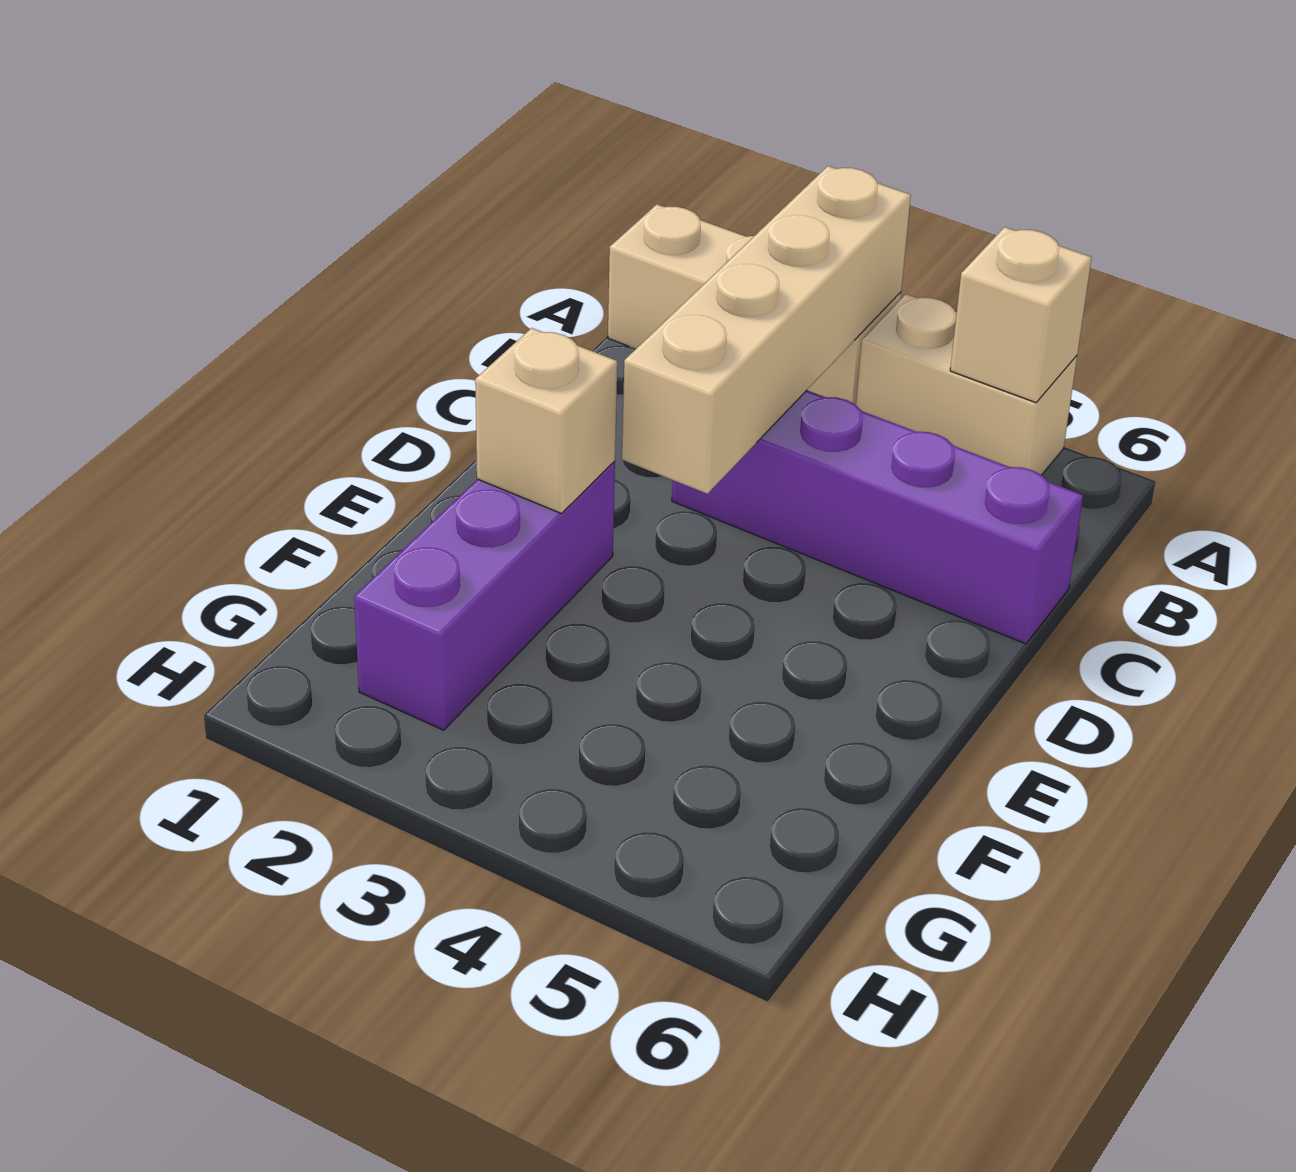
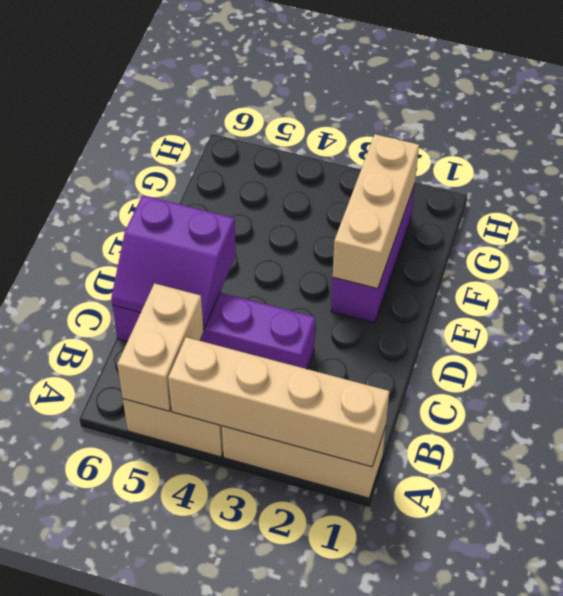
tan 1x4 brick [622,166,911,494] -> tan 1x4 brick turned to [168,337,389,467]
tan 1x1 brick [950,227,1092,403] -> tan 1x2 brick [117,284,204,411]
none -> purple 2x2 slope [111,195,236,329]
tan 1x1 brick [475,328,617,514] -> tan 1x3 brick [333,134,419,289]

